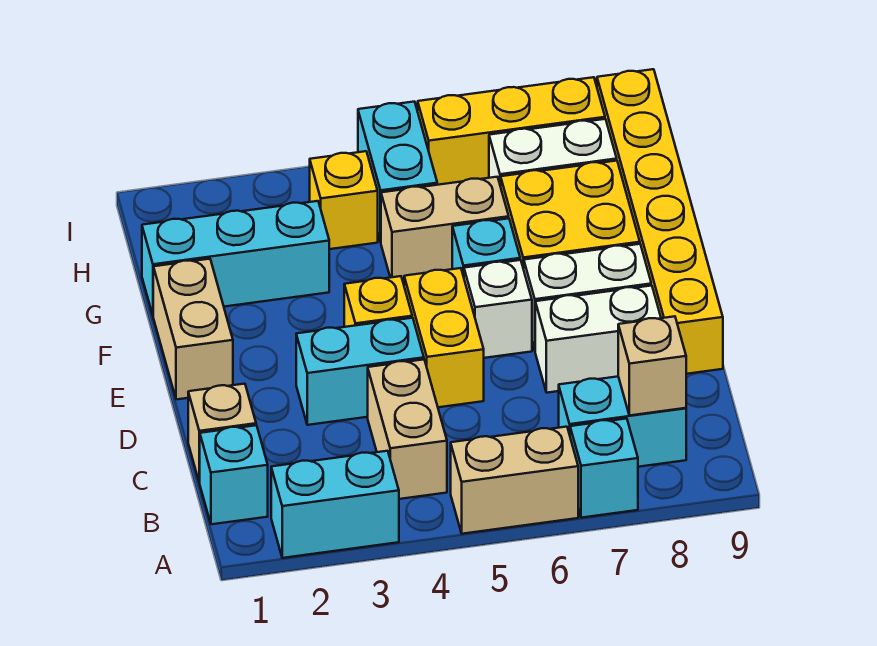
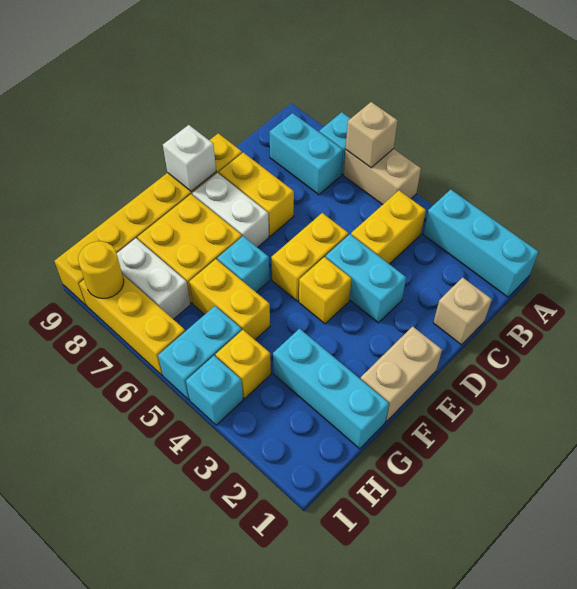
cyan 1x2 brick [271,451,399,558] -> cyan 1x3 brick [423,190,539,297]
cyan 1x1 brick [199,425,268,524] -> cyan 1x1 brick moved to [186,356,243,425]
tan 1x2 brick [368,360,447,499] -> yellow 1x2 brick [351,191,426,264]
tan 1x1 brick [618,316,686,415] -> tan 1x1 brick moved to [346,102,398,168]
white 1x2 brick [535,286,661,393] -> yellow 1x2 brick [219,152,294,236]
white 1x1 brick [464,260,532,358] -> white 1x1 brick moved to [163,125,216,191]
tan 1x2 brick [381,177,509,282] -> yellow 1x2 brick [189,259,270,340]
none -> yellow 1x1 round brick [78,241,124,298]

